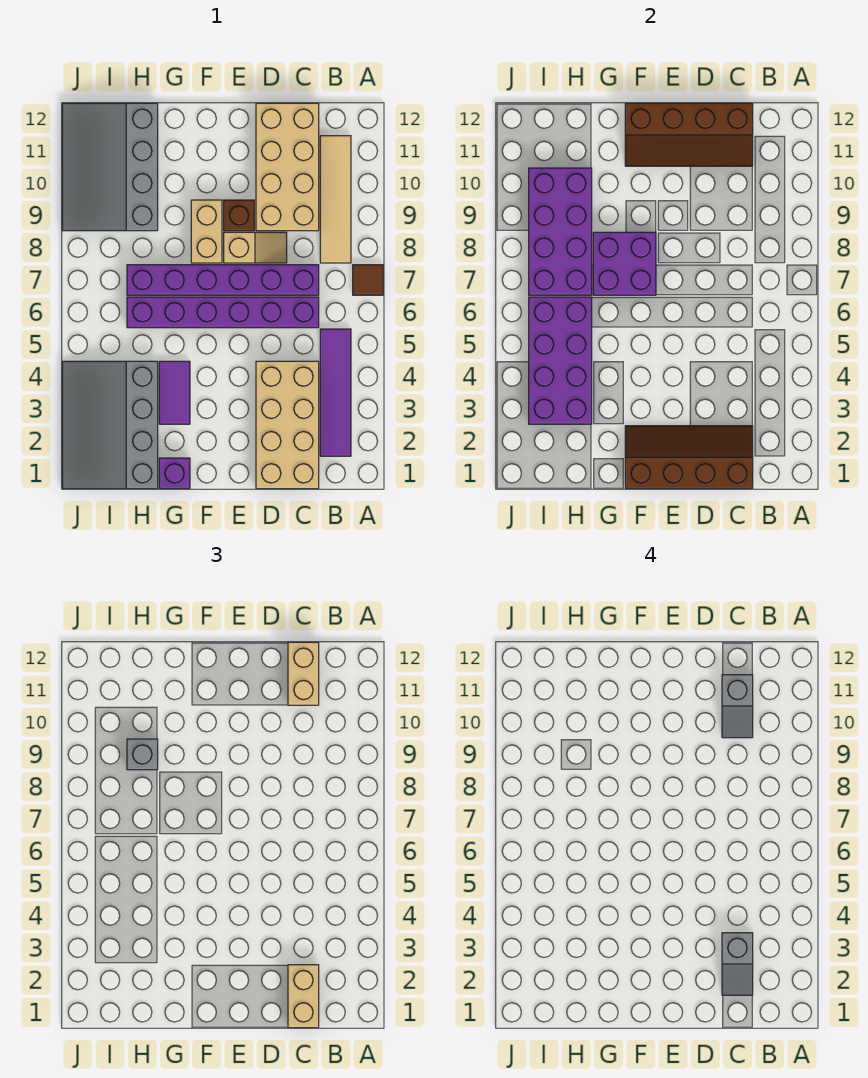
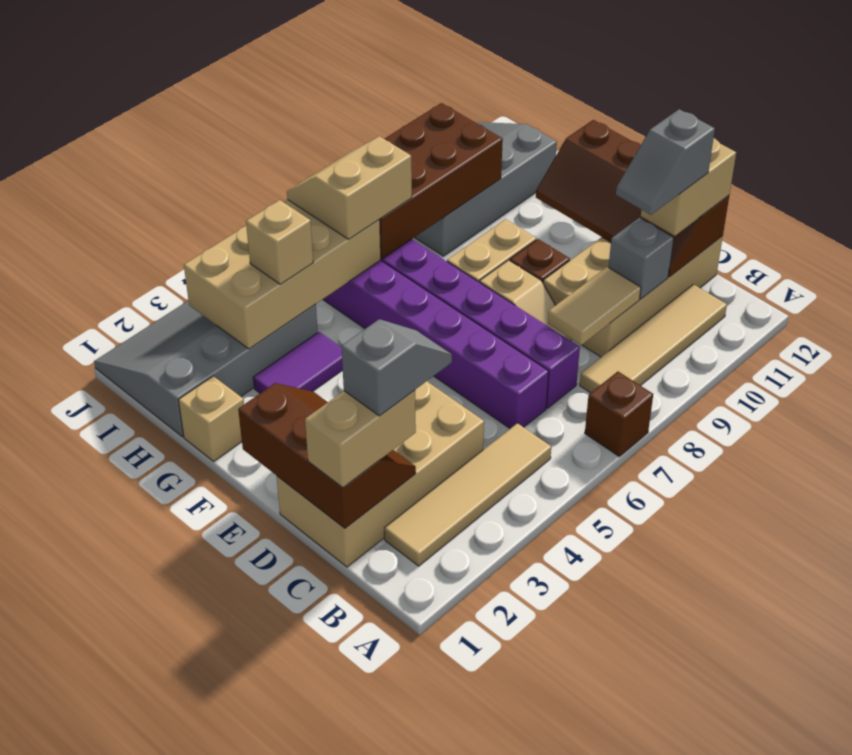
brown 1x1 tile [353,265,383,295] -> brown 1x1 brick [585,372,653,456]
purple 1x4 tile [320,329,351,456] -> tan 1x4 tile [384,423,551,566]
brown 2x4 slope [625,426,753,489] -> brown 2x3 slope [238,383,416,528]
grey 1x2 slope [722,933,753,995] -> grey 1x2 slope turned to [342,319,452,416]
none -> tan 1x2 tile [548,267,641,345]
purple 2x2 brick [593,232,656,295] -> none
purple 1x1 brick [159,458,190,489] -> tan 1x1 brick [178,376,244,461]
purple 2x4 brick [529,297,592,424] -> tan 2x4 brick [184,200,381,349]
none -> tan 1x1 brick [246,200,313,284]
none -> tan 2x2 slope [287,136,412,239]
purple 2x4 brick [529,168,592,295] -> brown 2x4 brick [379,103,503,259]
grey 1x1 brick [127,739,158,770] -> grey 1x1 brick moved to [608,218,673,299]

